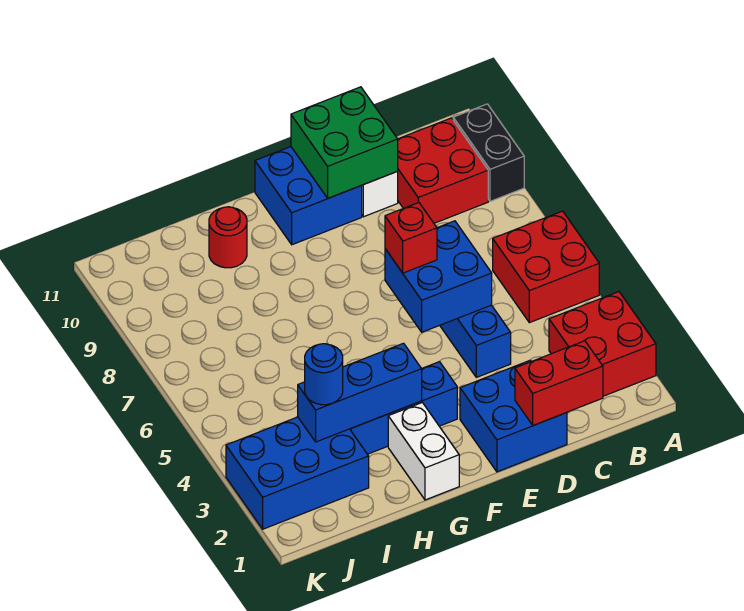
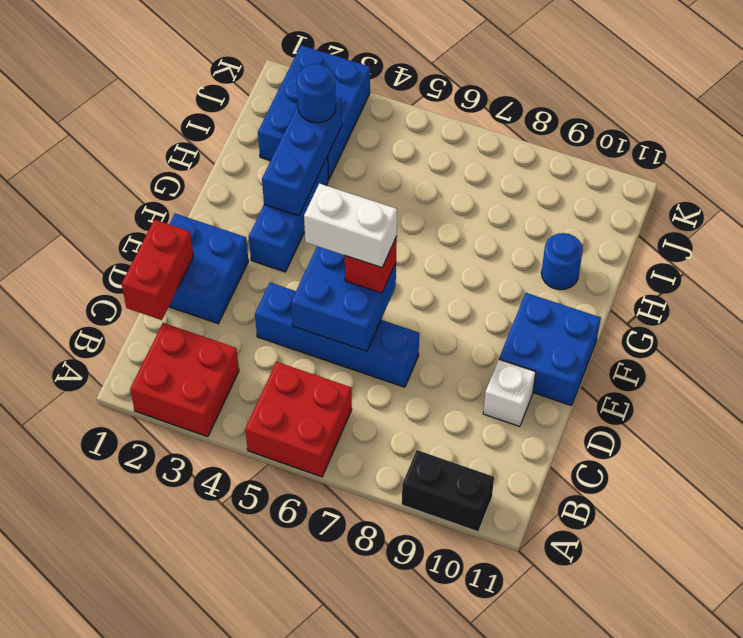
red 2x2 brick [397,118,488,223] -> none
green 2x2 brick [291,87,398,198] -> none
white 1x2 brick [388,403,459,500] -> white 1x2 brick moved to [304,183,397,268]
red 1x1 round brick [209,207,247,268] -> blue 1x1 round brick [541,233,583,290]

